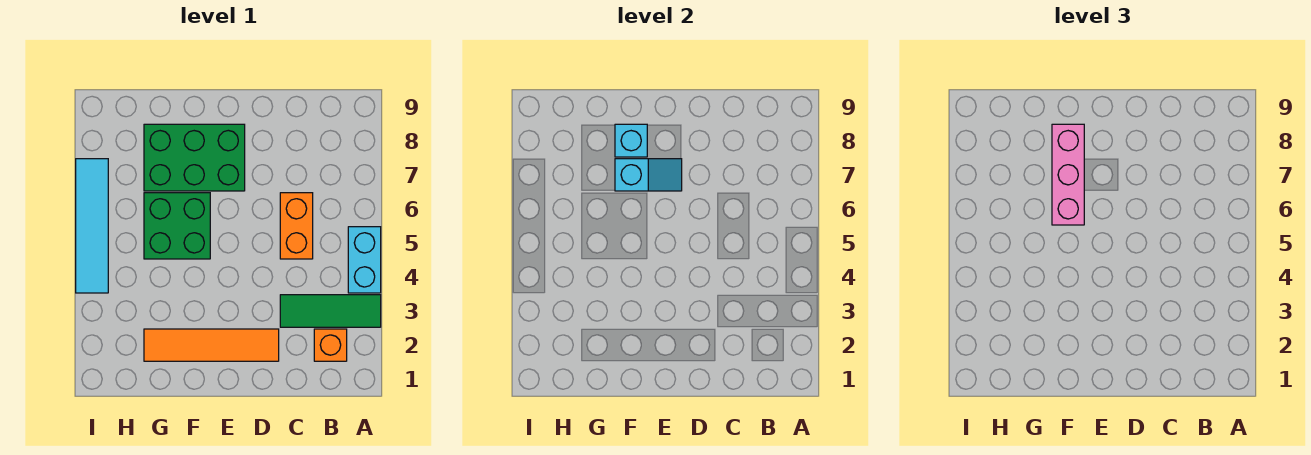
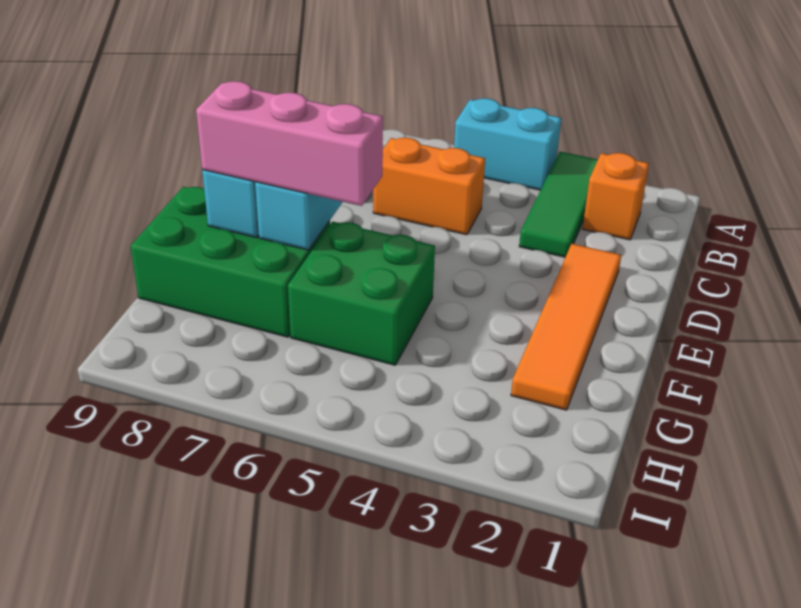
green 2x3 brick [144,124,245,191] -> green 2x3 brick turned to [131,187,330,337]
cyan 1x4 tile [76,159,108,293] -> none

